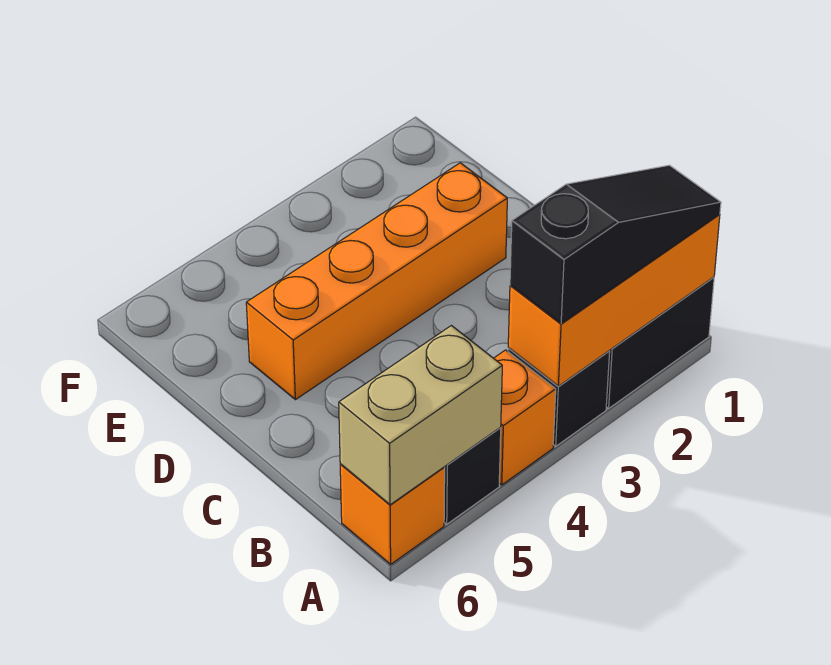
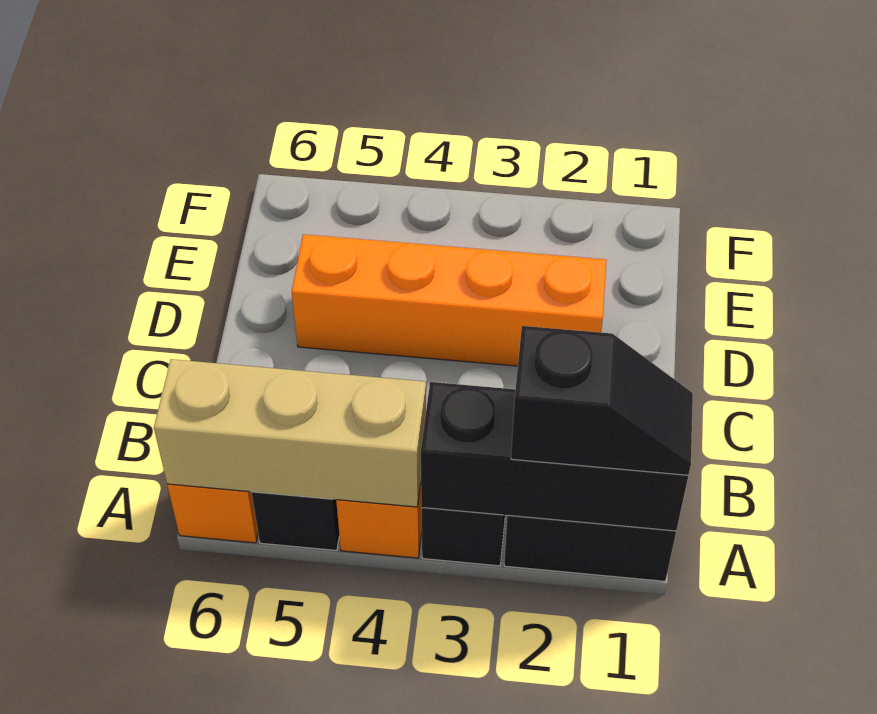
orange 1x3 brick [508,214,720,386] -> black 1x3 brick [421,382,688,531]
black 1x3 slope [510,165,721,324] -> black 1x2 slope [511,326,693,475]
tan 1x2 brick [339,326,502,505] -> tan 1x3 brick [154,359,426,507]

